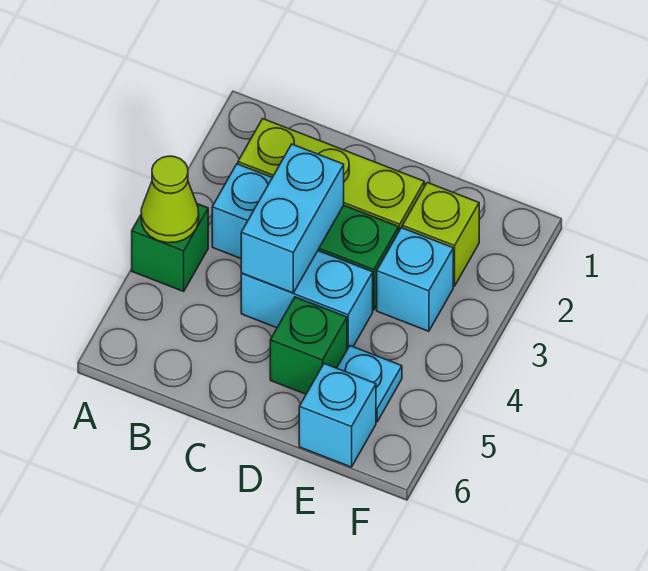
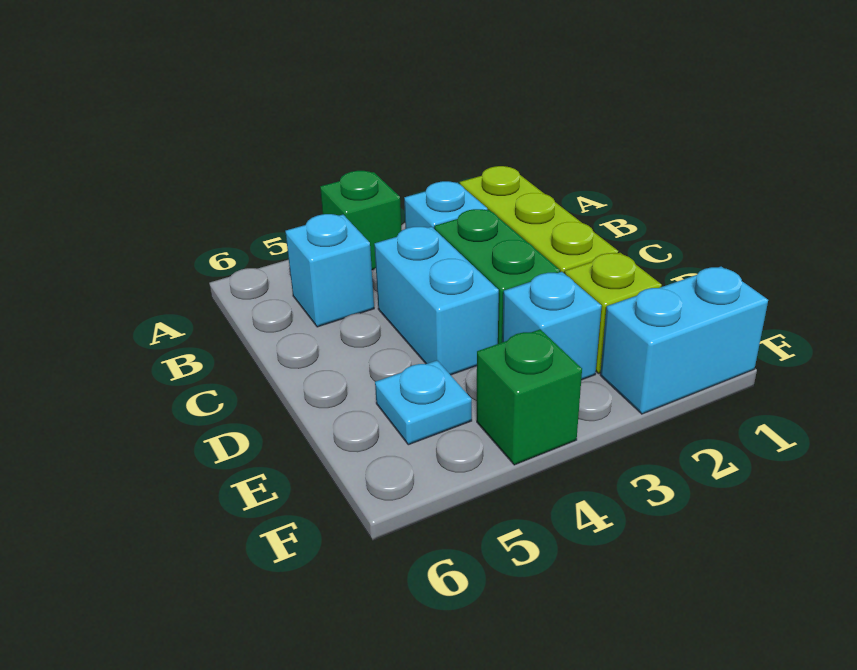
lime 1x1 cone [141,156,199,243] -> none
cyan 1x2 brick [241,144,344,293] -> cyan 1x2 brick moved to [600,267,768,414]
green 1x1 brick [270,297,347,394] -> green 1x1 brick moved to [477,329,582,465]
cyan 1x1 brick [299,364,376,467] -> cyan 1x1 brick moved to [285,214,374,327]

